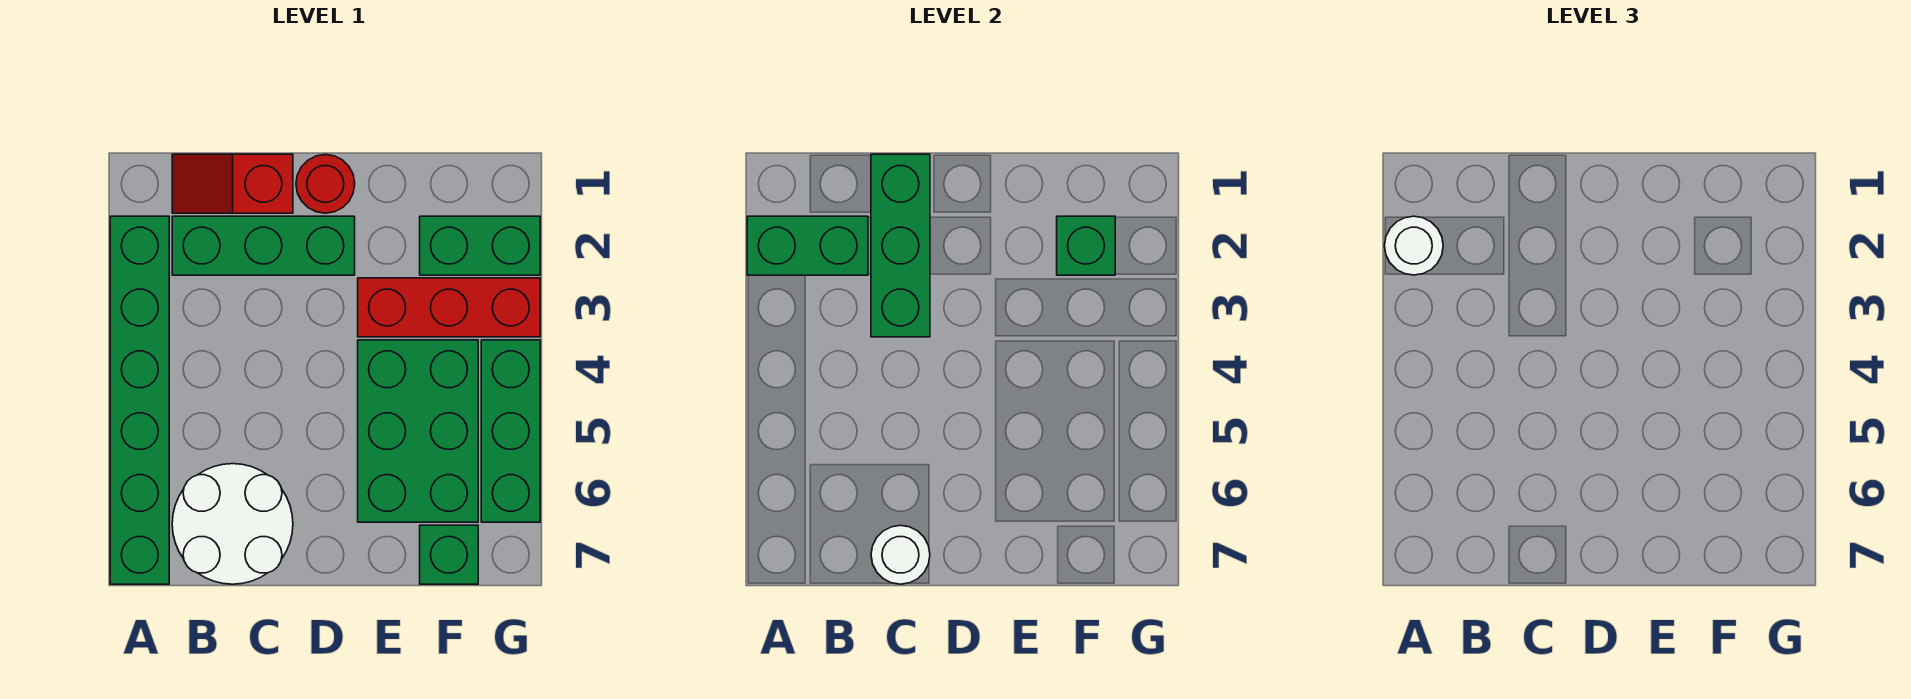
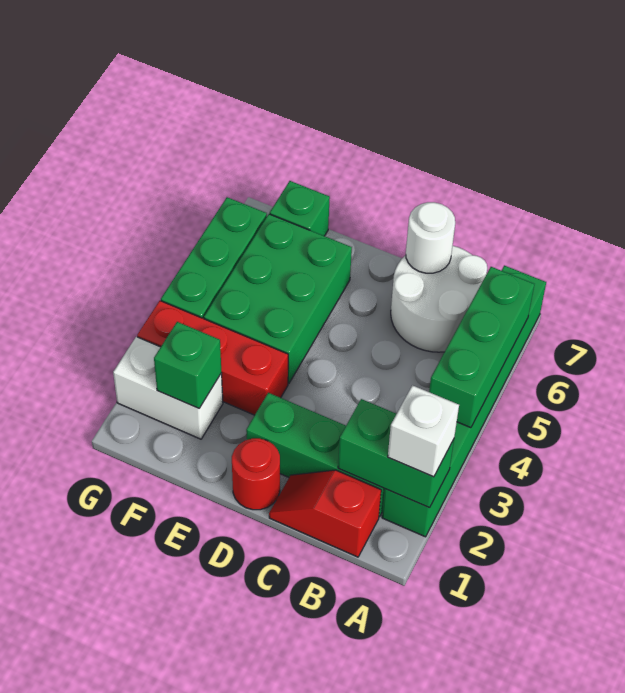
white 1x1 round brick [1385,216,1443,275] -> white 1x1 brick [388,385,459,477]
red 1x2 slope [172,154,293,213] -> red 1x2 slope turned to [269,470,381,557]
green 1x3 brick [871,154,930,337] -> green 1x3 brick moved to [429,267,534,428]
green 1x2 brick [420,216,540,275] -> white 1x2 brick [113,337,223,439]

